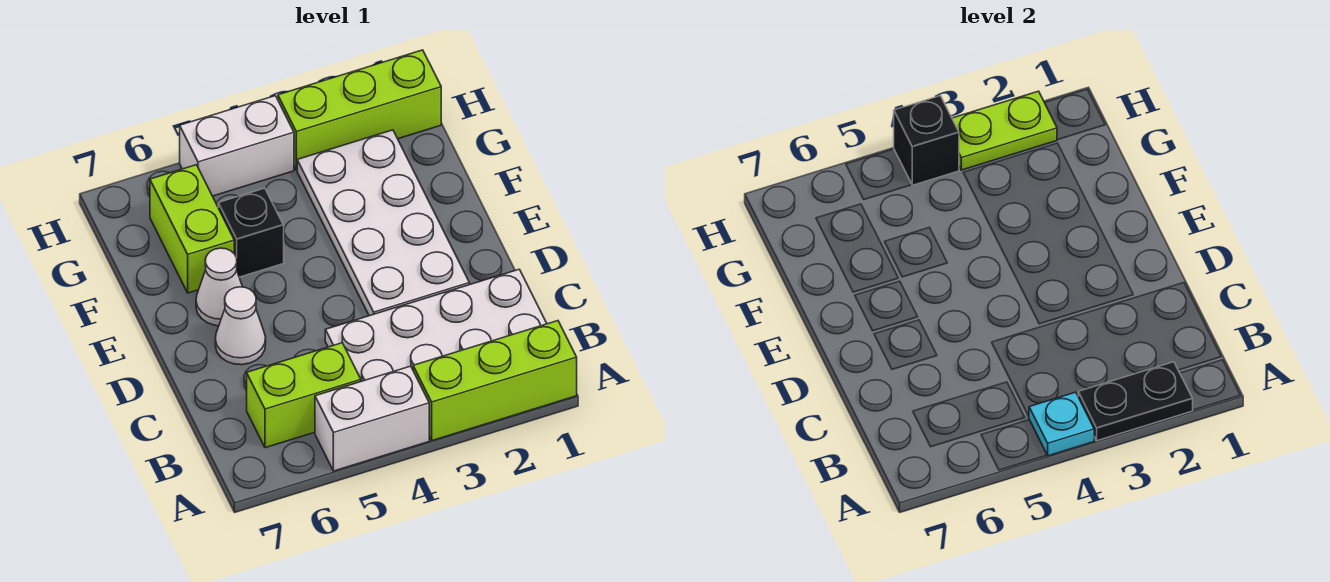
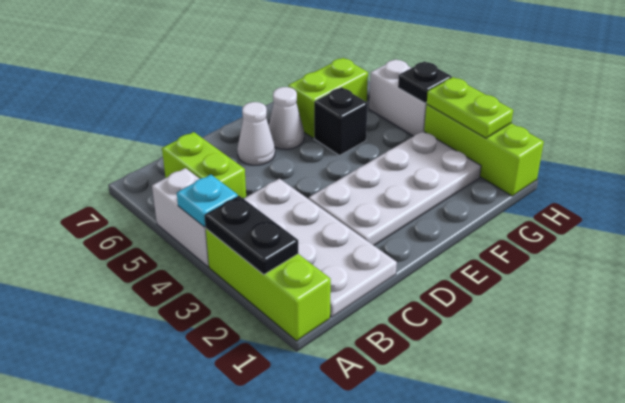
black 1x1 brick [894,96,959,185] -> black 1x1 plate [398,61,452,103]

